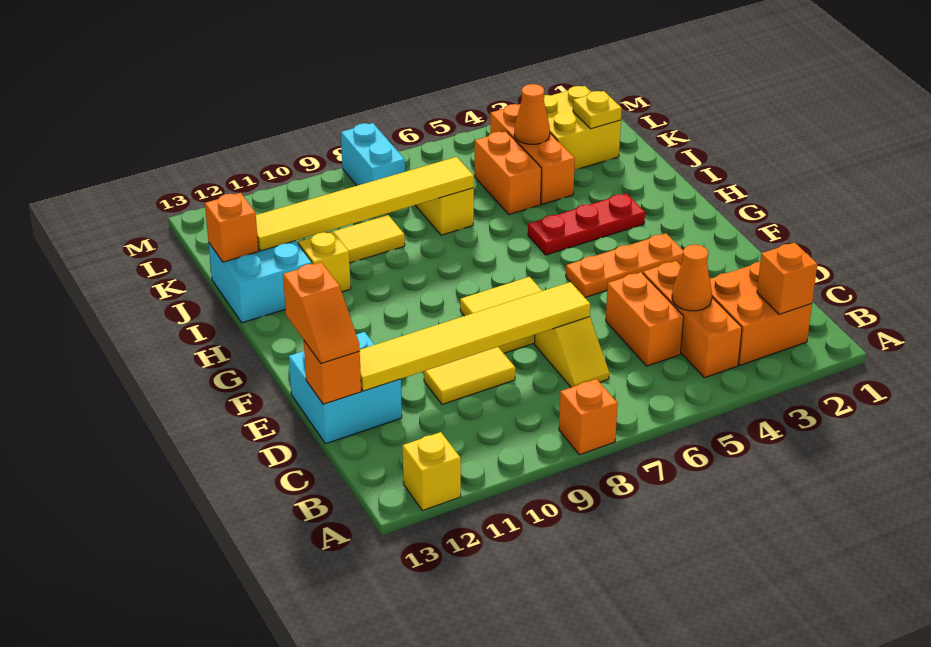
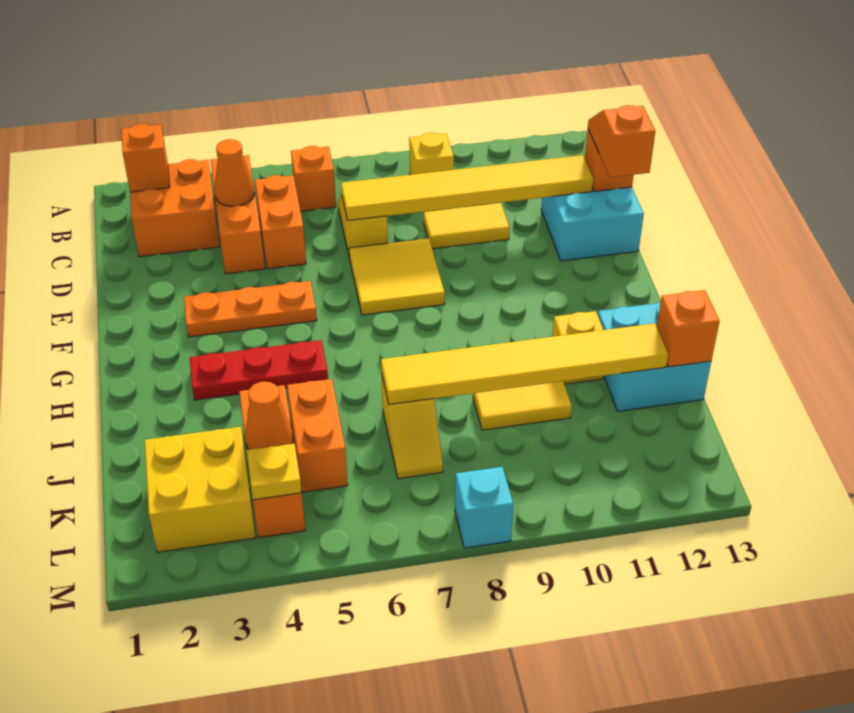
orange 1x1 brick [559,379,618,455] -> orange 1x1 brick moved to [291,146,336,211]
yellow 1x1 brick [403,432,461,511] -> yellow 1x1 brick moved to [409,133,454,175]
yellow 1x1 plate [573,91,622,129] -> yellow 1x1 plate moved to [246,444,302,500]
cyan 1x2 brick [341,123,405,186] -> cyan 1x1 brick [455,467,513,548]

